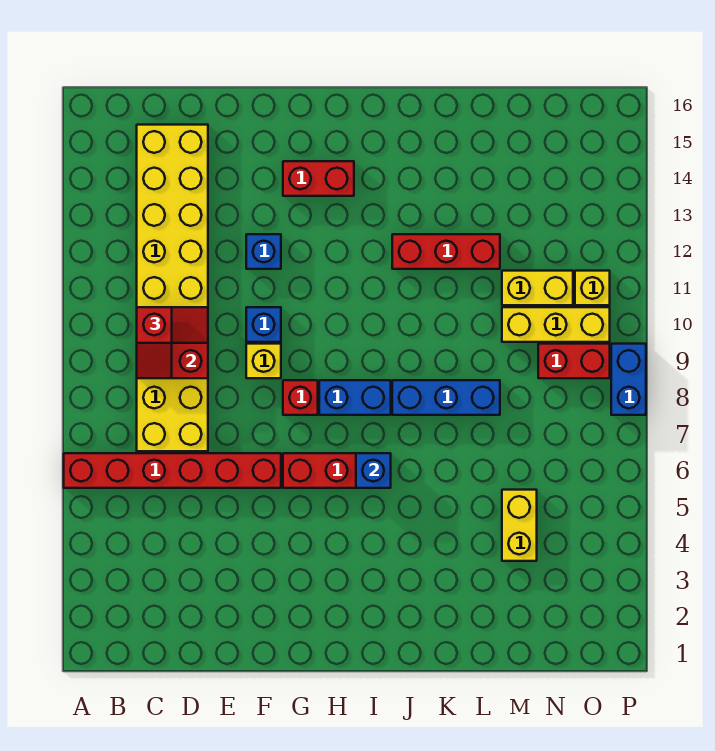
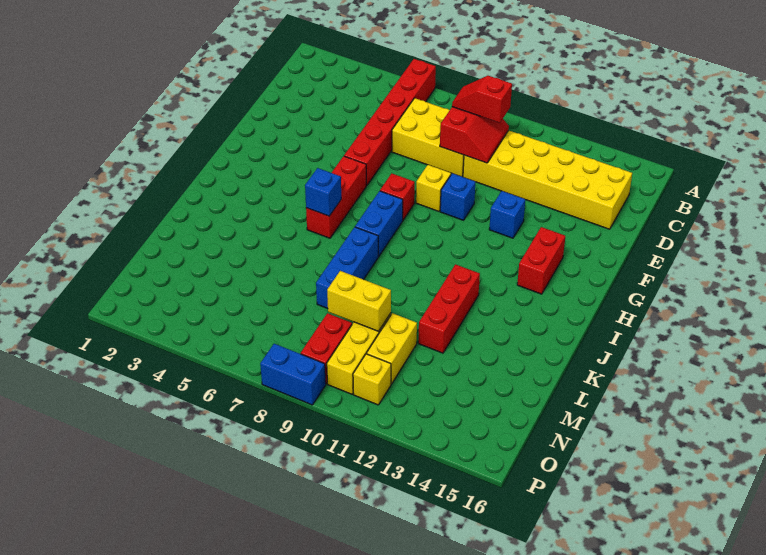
yellow 1x2 brick [502,490,537,561] -> yellow 1x2 brick moved to [327,271,391,331]

